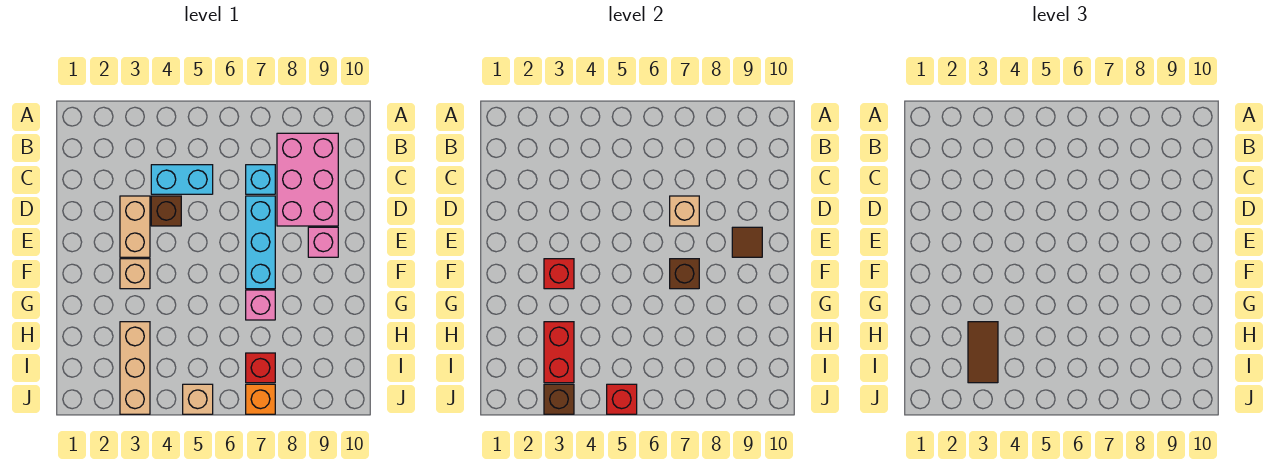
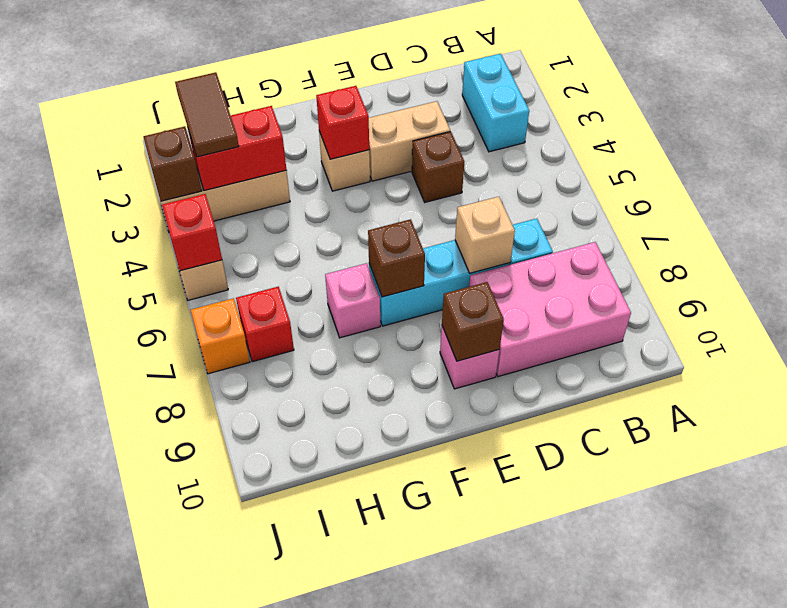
cyan 1x2 brick [151,165,213,194] -> cyan 1x2 brick moved to [462,54,529,152]
brown 1x1 tile [732,227,762,257] -> brown 1x1 brick [442,282,504,361]
brown 1x2 tile [968,322,998,383] -> brown 1x2 tile turned to [175,72,239,157]

